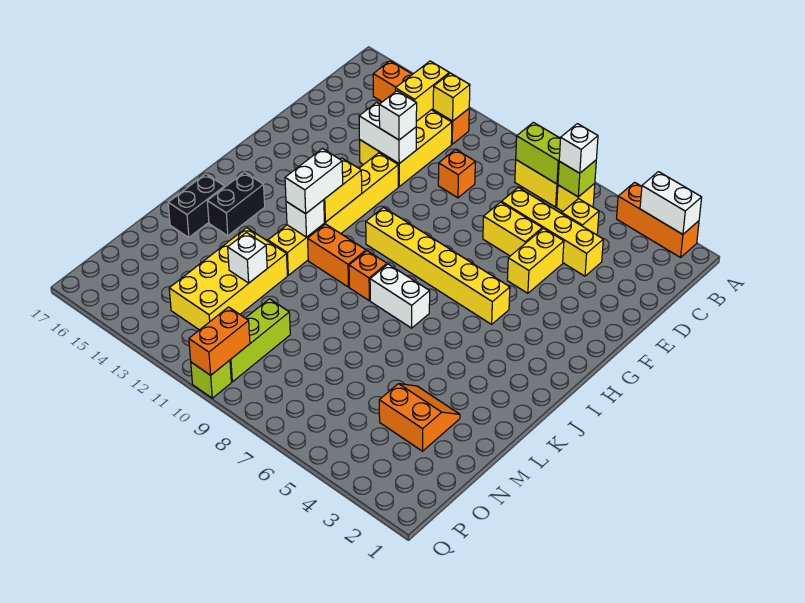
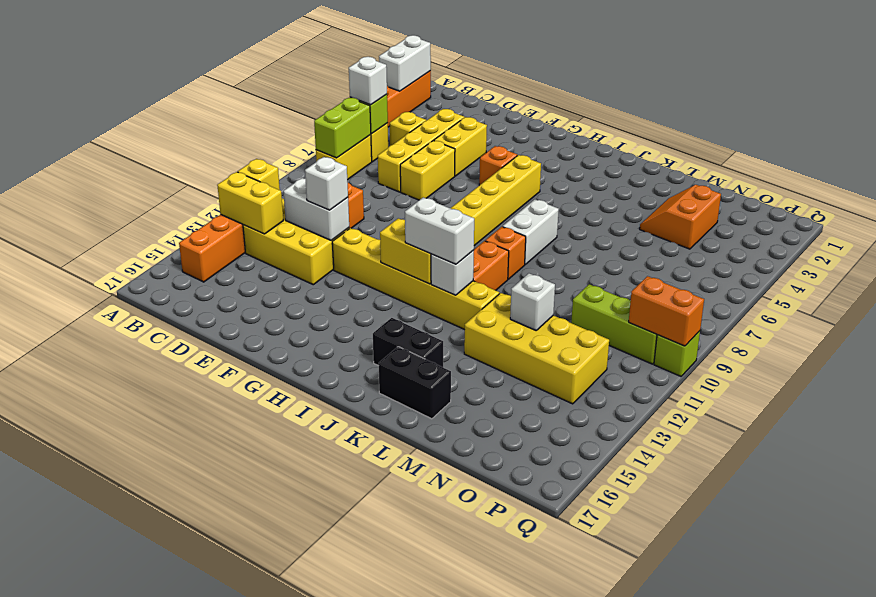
yellow 1x2 brick [507,228,564,293] -> yellow 1x2 brick turned to [434,117,487,176]
white 1x2 brick [359,103,416,163] -> white 1x2 brick turned to [283,178,349,240]
none -> orange 1x1 brick [479,146,517,185]

